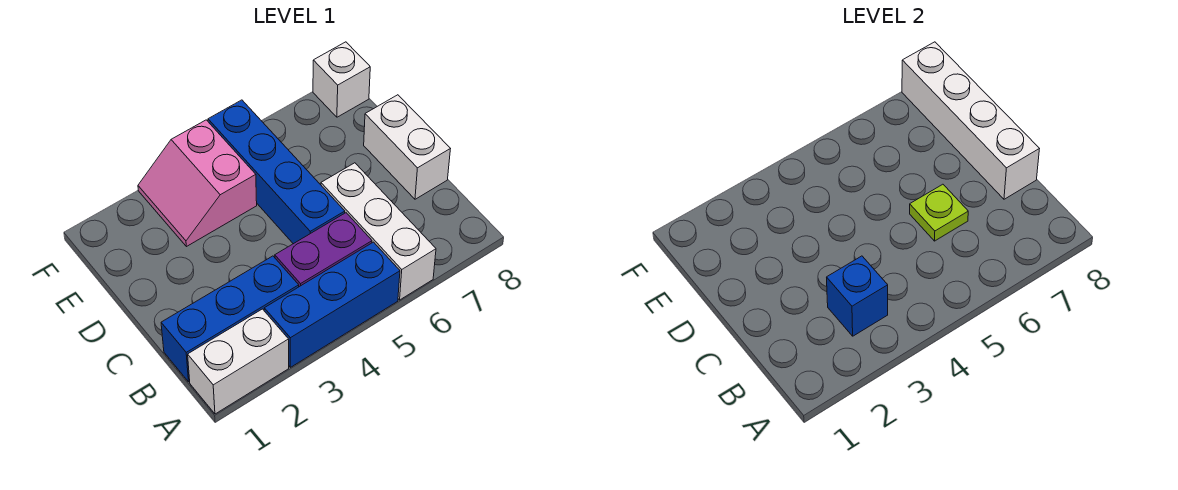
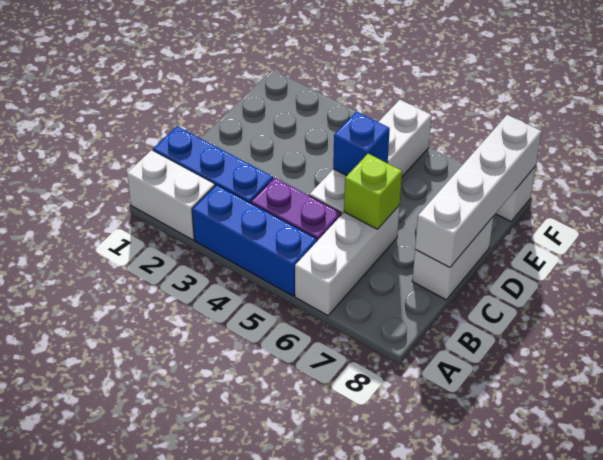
blue 1x1 brick [827,256,888,336] -> blue 1x1 brick moved to [333,111,390,176]
blue 1x4 brick [208,100,345,244] -> white 1x4 brick [309,100,432,215]
lime 1x1 plate [910,184,968,241] -> lime 1x1 brick [344,154,402,229]
pink 2x2 slope [138,120,257,247] -> none

